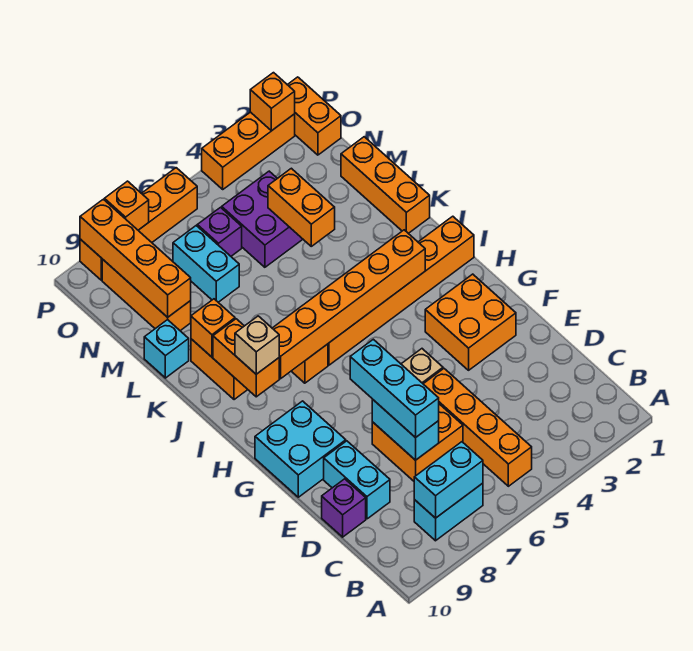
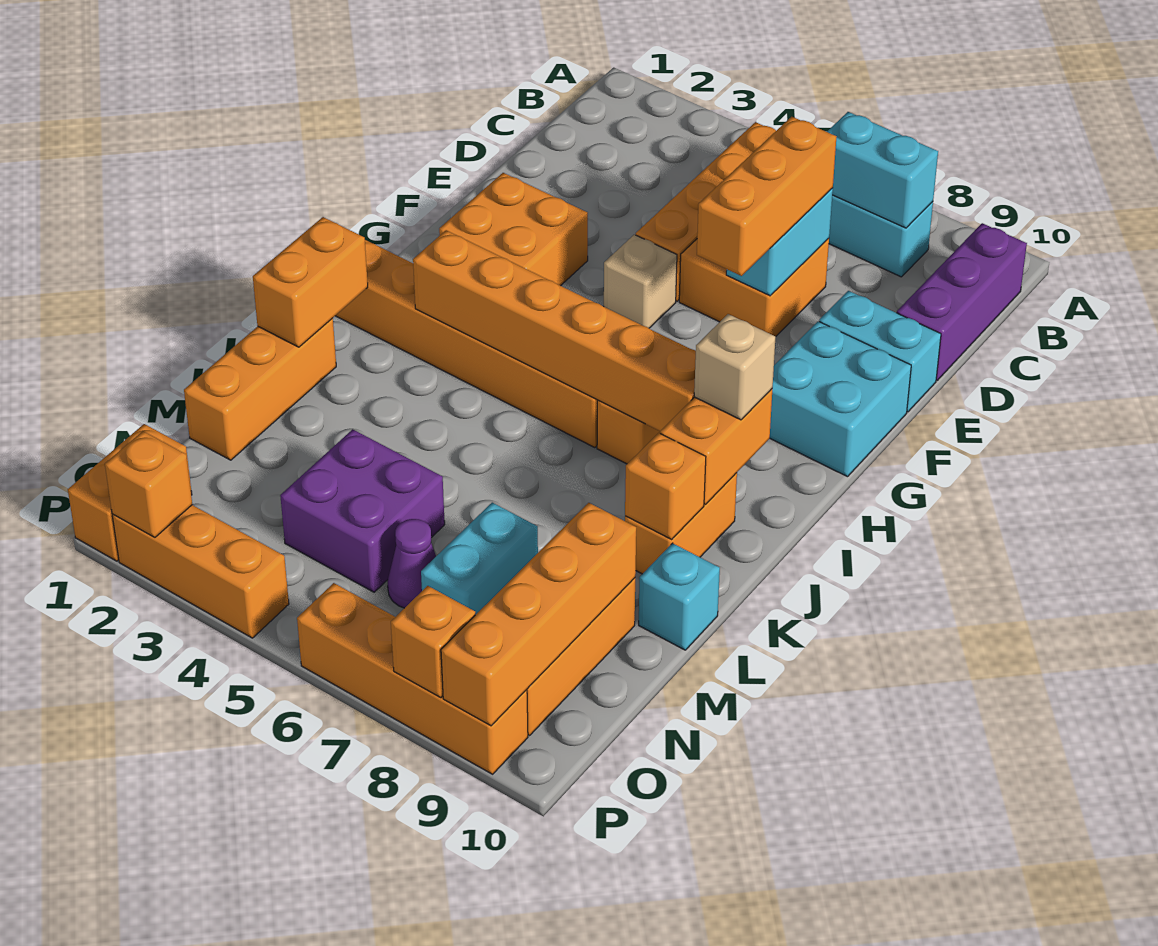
cyan 1x3 brick [350,339,439,438] -> orange 1x3 brick [697,117,836,276]
cyan 1x2 brick [324,441,390,519] -> cyan 1x2 brick turned to [819,291,941,412]
purple 1x1 brick [322,479,366,537] -> purple 1x3 brick [897,223,1027,380]
orange 1x2 brick [268,168,335,246] -> orange 1x2 brick moved to [253,217,368,347]
purple 1x1 brick [197,208,242,256] -> purple 1x1 cone [387,519,436,608]

